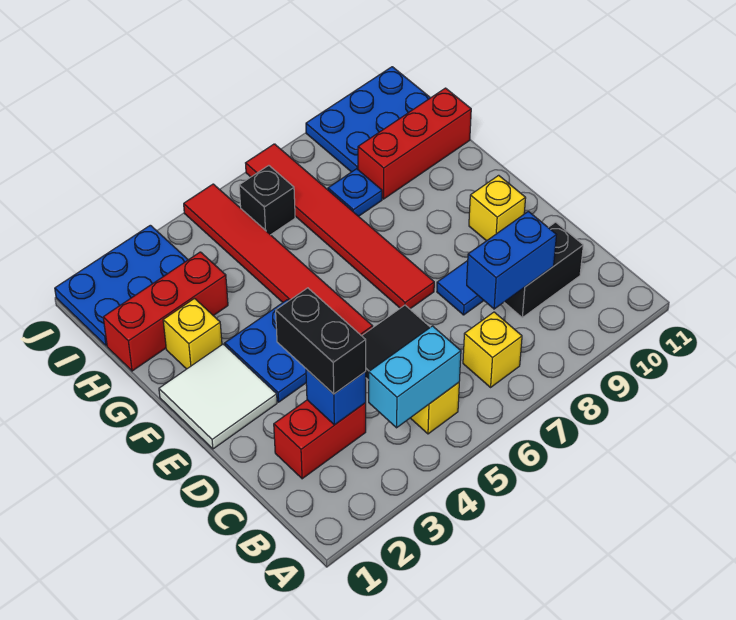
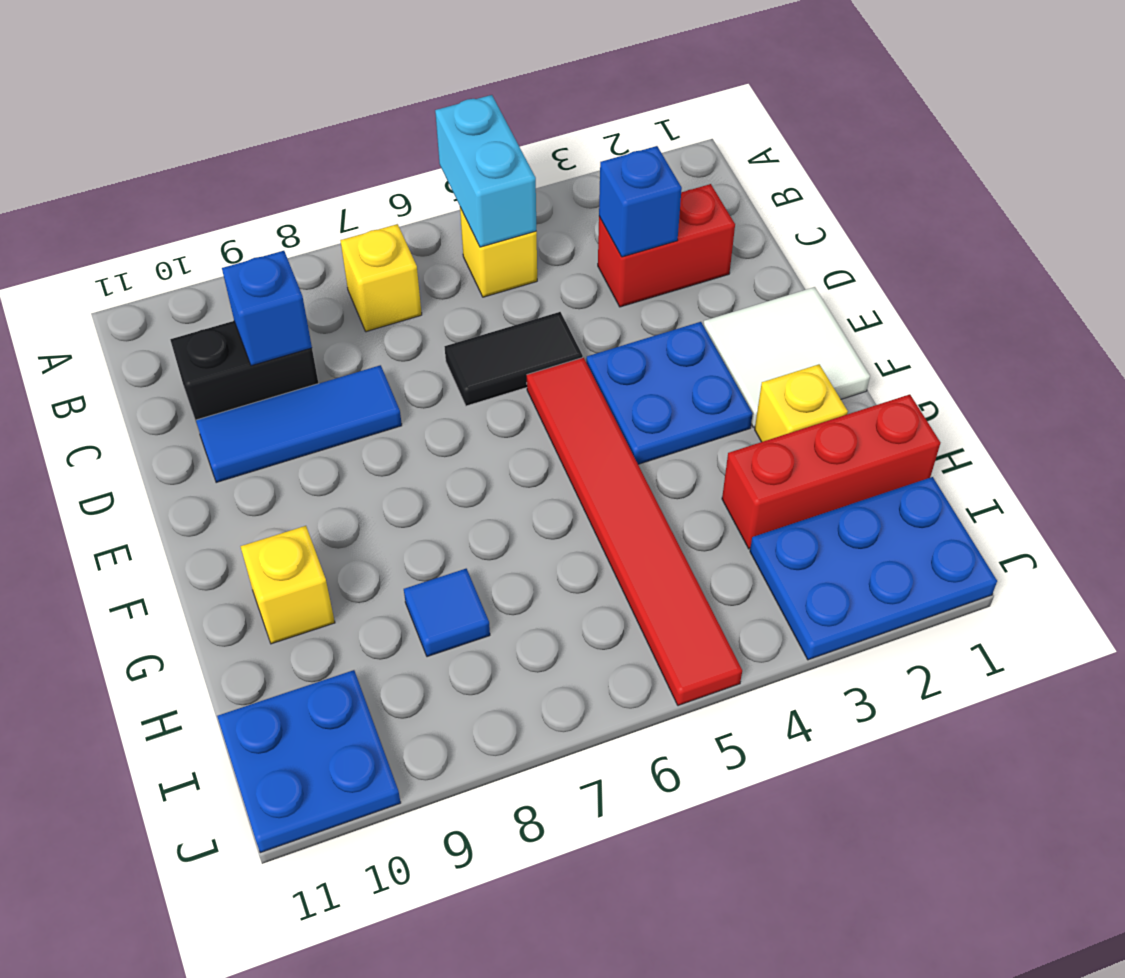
cyan 1x2 brick [369,326,461,428] -> cyan 1x2 brick turned to [435,95,536,247]
black 1x2 brick [276,288,366,394] -> none
blue 1x2 brick [467,211,556,309] -> blue 1x1 brick [222,251,312,366]
red 1x6 tile [246,144,434,309] -> none
yellow 1x1 brick [469,175,526,241] -> yellow 1x1 brick moved to [241,526,335,644]
blue 1x1 plate [328,169,382,216] -> blue 1x1 tile [404,569,490,657]
red 1x3 brick [358,88,471,199] -> none
black 1x1 brick [239,166,295,235] -> none
blue 2x3 plate [306,67,430,172] -> blue 2x2 plate [217,670,401,853]

